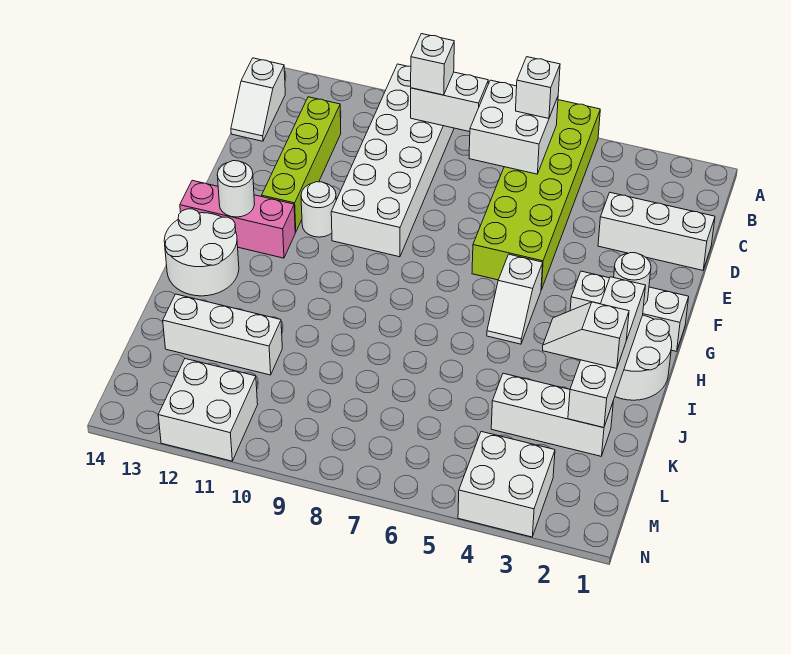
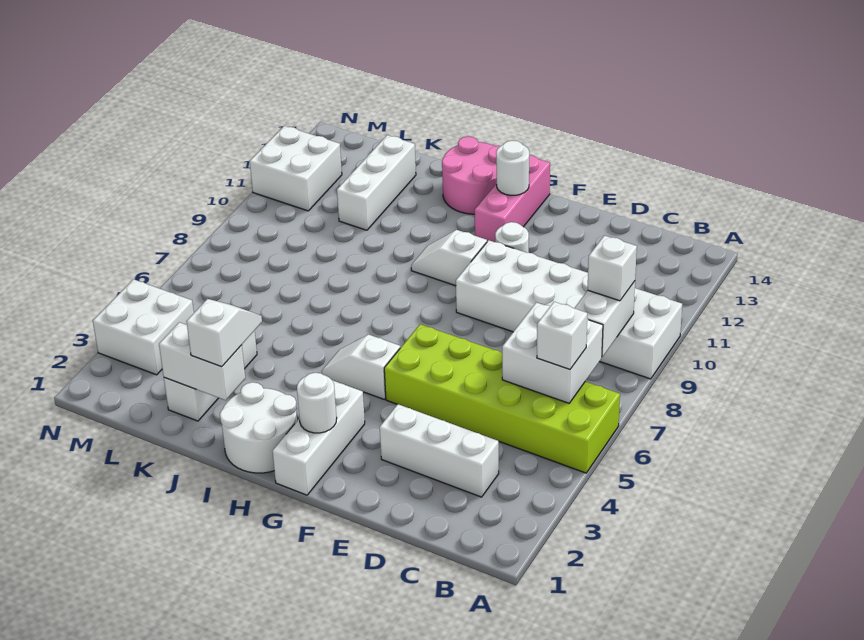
white 1x2 slope [231,58,285,141] -> white 1x2 slope moved to [411,230,487,286]
lime 1x4 brick [262,97,341,232] -> none
white 1x3 brick [598,193,715,270] -> white 1x3 brick turned to [380,404,499,497]
white 1x4 brick [568,277,646,428] -> white 1x2 brick [159,322,245,400]
white 2x2 round brick [164,209,239,296] -> pink 2x2 round brick [442,136,500,214]

